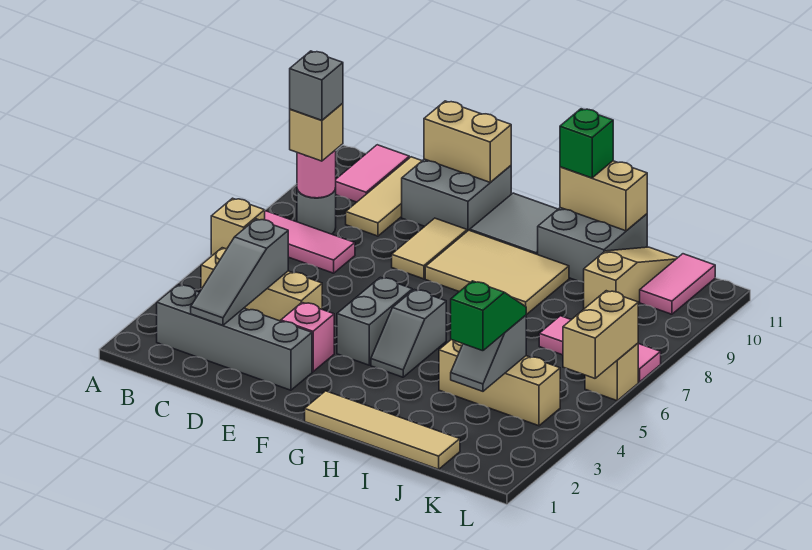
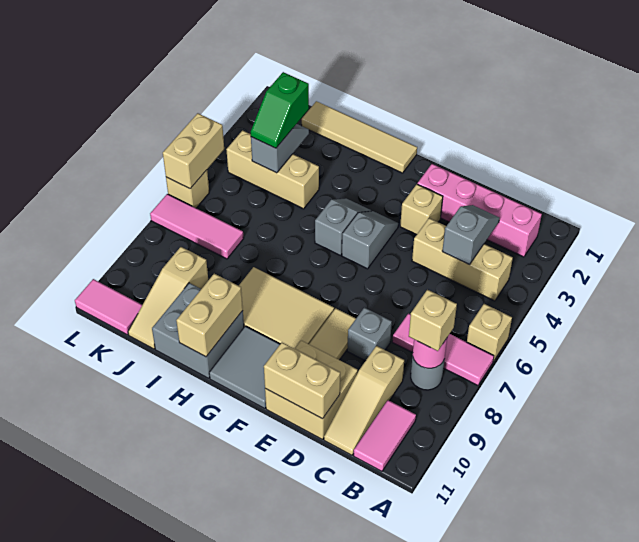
grey 1x4 brick [157,285,312,390] -> pink 1x4 brick [417,164,542,257]
grey 1x1 brick [290,51,343,120] -> grey 1x1 brick moved to [347,307,392,361]
grey 1x3 slope [191,219,288,325] -> grey 1x2 slope [442,205,500,264]
tan 1x3 tile [346,157,422,236] -> tan 1x3 slope [324,346,404,455]
grey 2x2 brick [402,159,511,231] -> tan 2x2 brick [265,341,358,439]
pink 1x1 brick [281,303,334,372] -> tan 1x1 brick [400,184,443,235]
grey 1x2 brick [337,277,412,365] -> grey 1x2 slope [342,211,399,269]
tan 1x2 brick [560,161,647,231] -> tan 1x2 brick turned to [176,274,243,357]
green 1x1 brick [560,109,613,178] -> none
pink 1x2 tile [640,254,715,314] -> pink 1x2 tile turned to [75,279,142,335]

